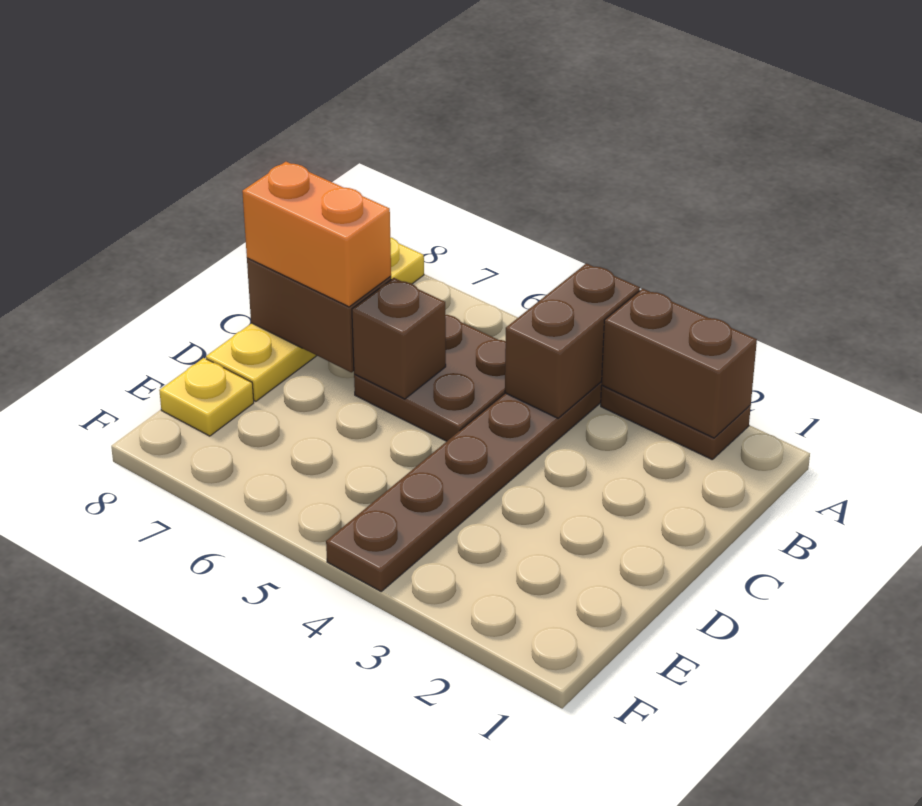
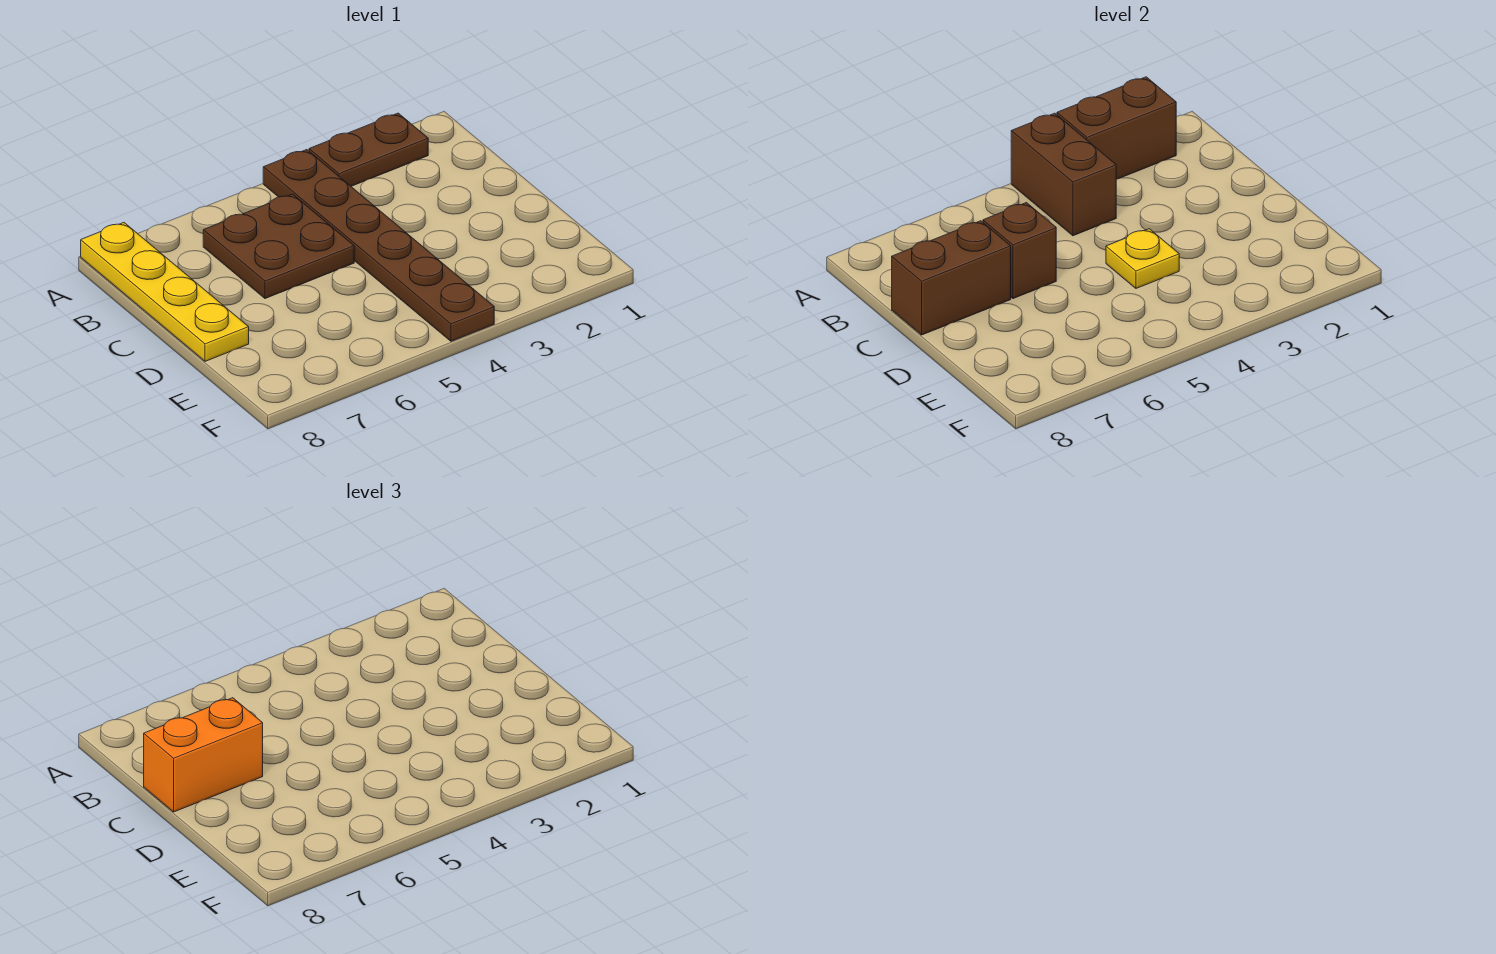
yellow 1x1 plate [159,358,254,436] -> yellow 1x1 plate moved to [1106,229,1179,288]

